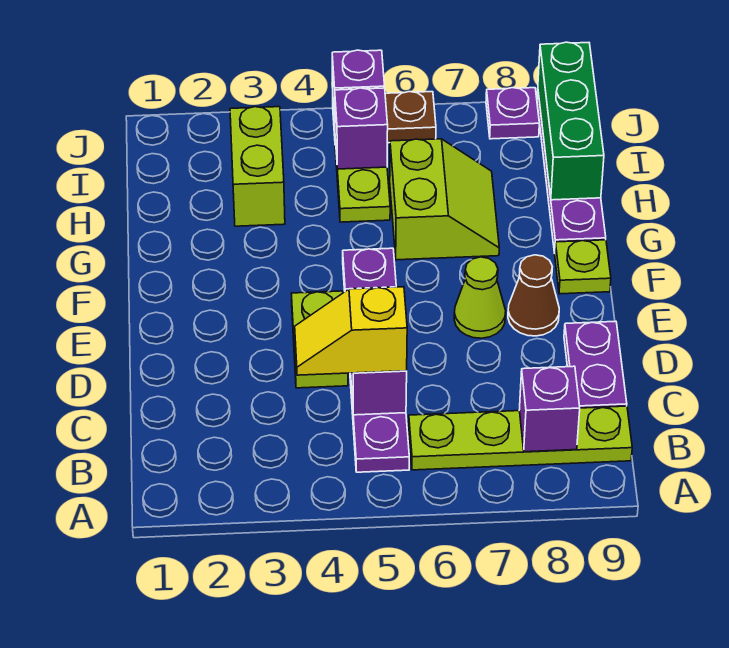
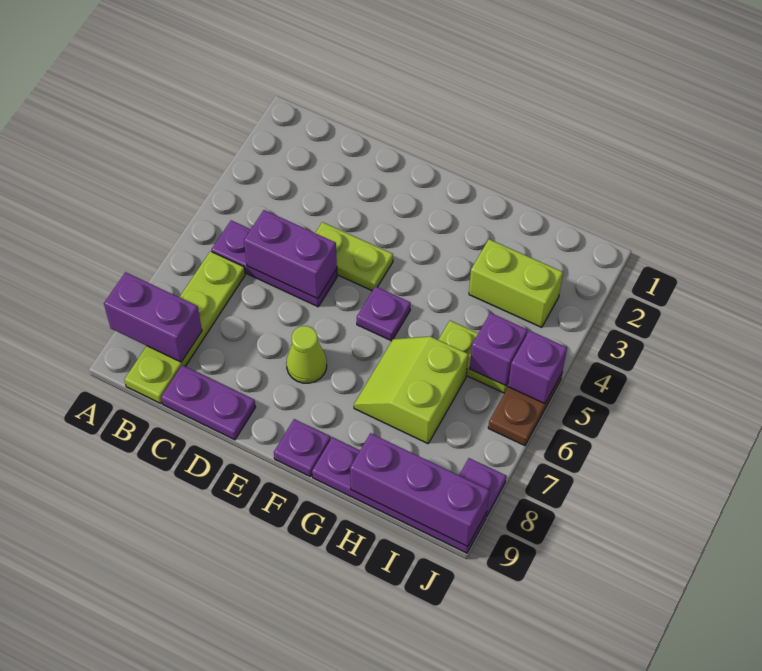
purple 1x1 brick [519,366,580,452] -> purple 1x2 brick [104,272,202,362]
yellow 1x2 slope [295,287,407,375] -> none
brown 1x1 cone [508,255,559,336] -> none
lime 1x1 plate [555,240,611,294] -> purple 1x1 plate [274,419,330,477]
lime 2x2 slope [390,139,499,260] -> lime 2x2 slope turned to [354,337,468,444]
green 1x3 brick [538,42,604,200] -> purple 1x3 brick [350,433,490,547]

